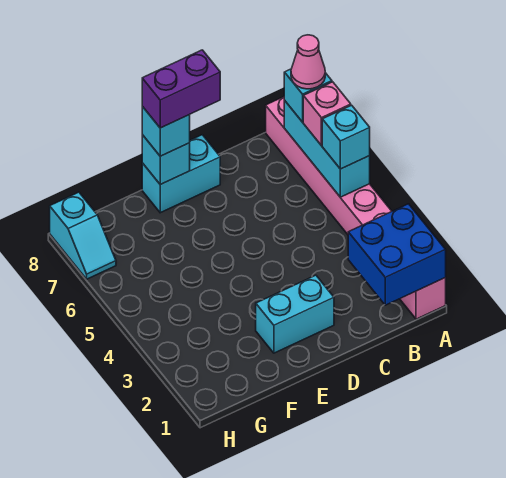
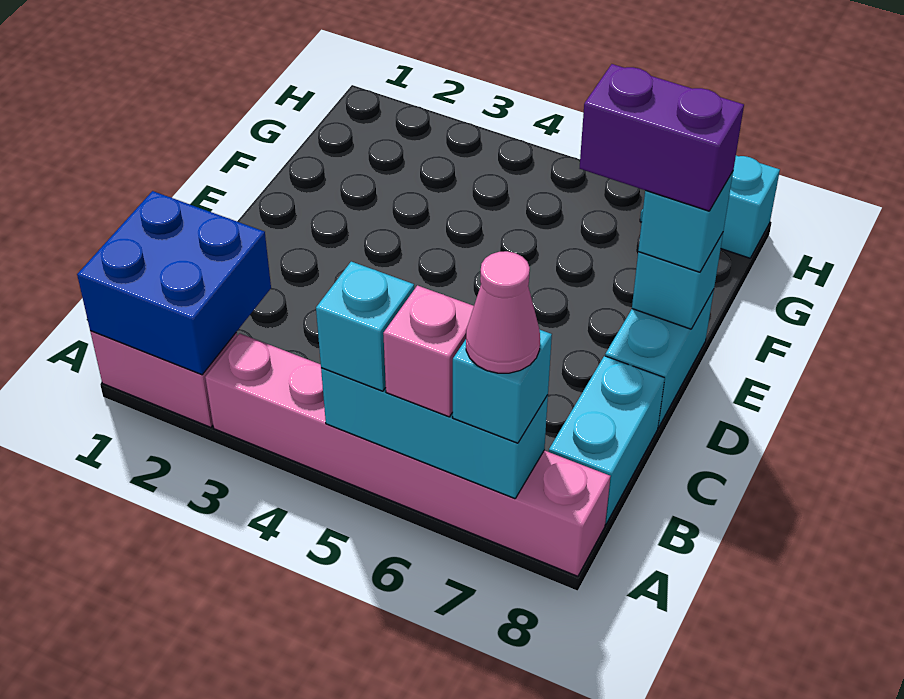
cyan 1x2 brick [256,275,334,353] -> cyan 1x2 brick moved to [549,356,665,524]
purple 1x2 brick [142,50,220,128] -> purple 1x2 brick turned to [580,64,744,211]

